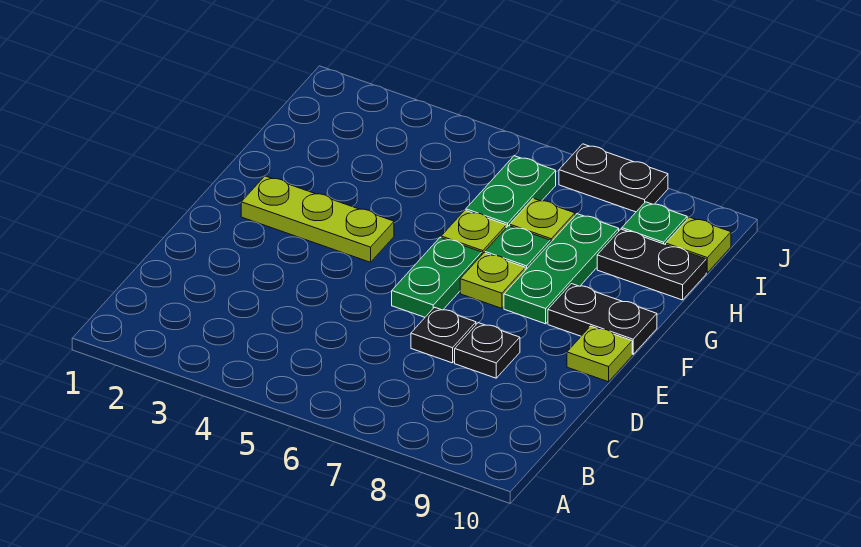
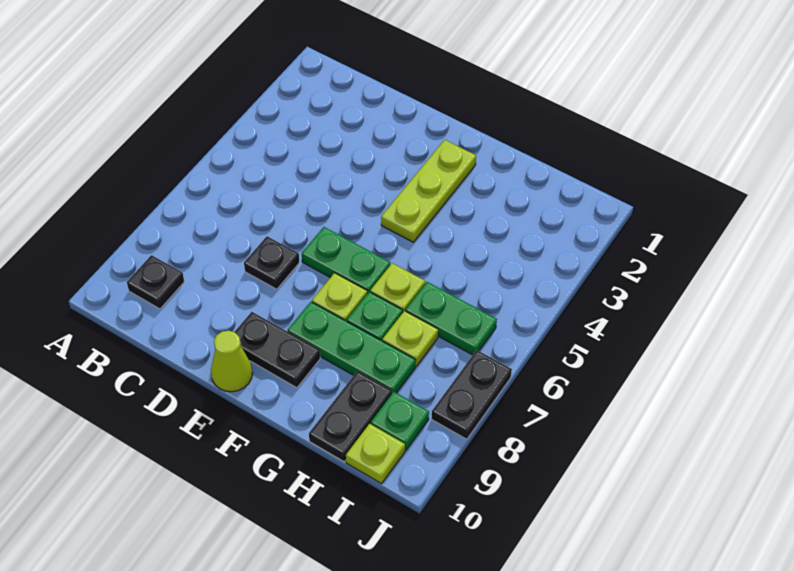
black 1x1 plate [455,323,520,378] -> black 1x1 plate moved to [127,255,184,309]
lime 1x1 plate [567,326,632,382] -> lime 1x1 cone [211,331,253,392]
black 1x2 plate [548,284,657,354] -> black 1x2 plate turned to [235,312,320,388]

